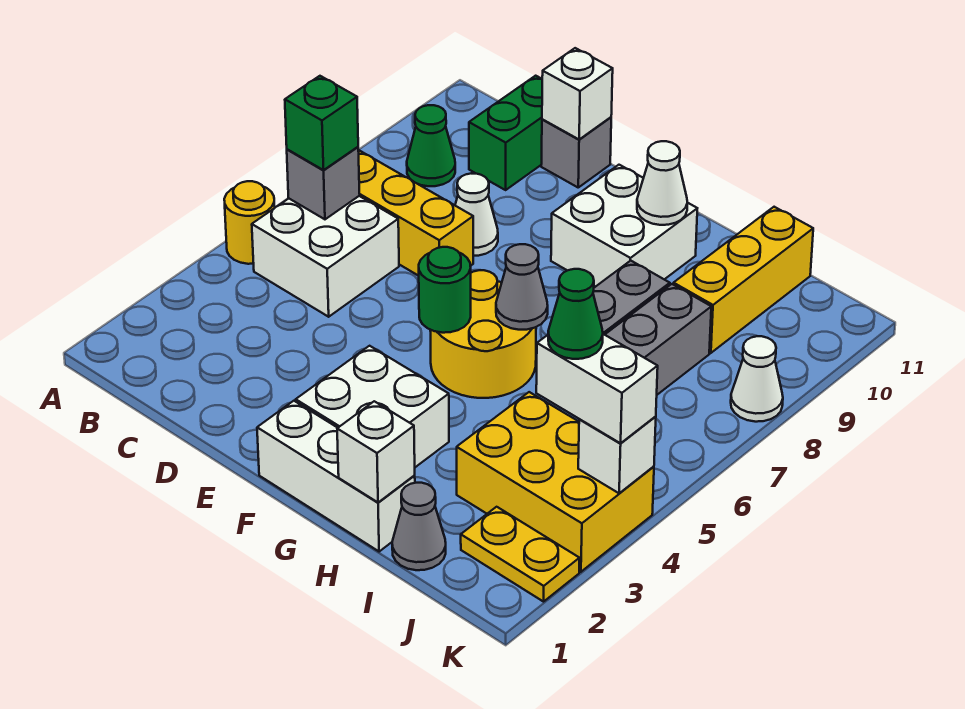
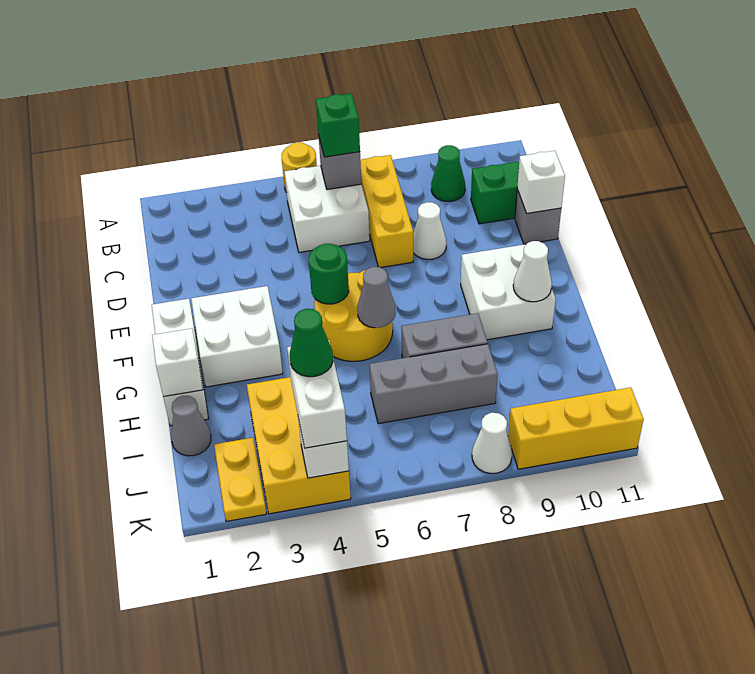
yellow 1x3 brick [673,207,813,353] -> yellow 1x3 brick moved to [508,387,644,469]

